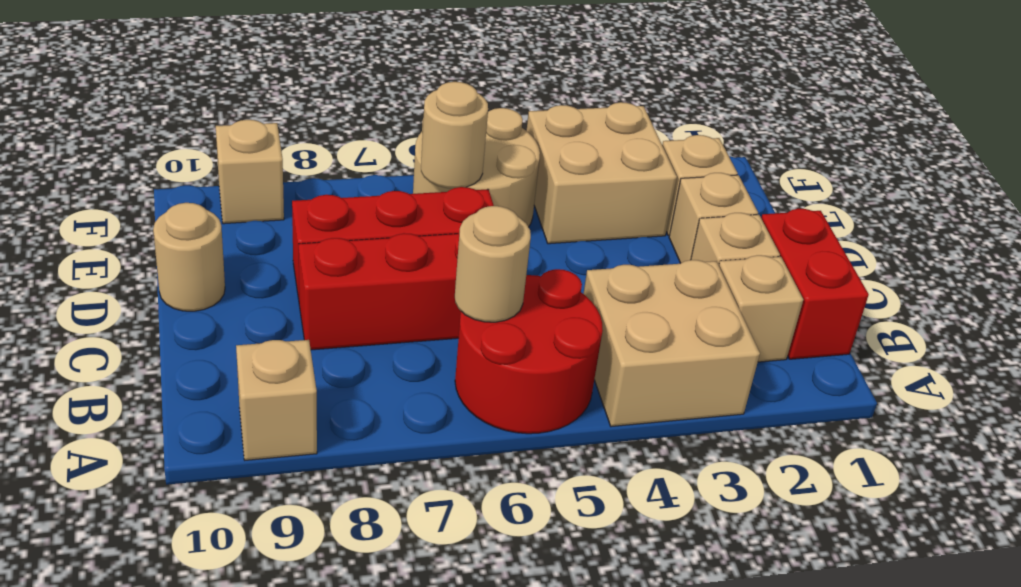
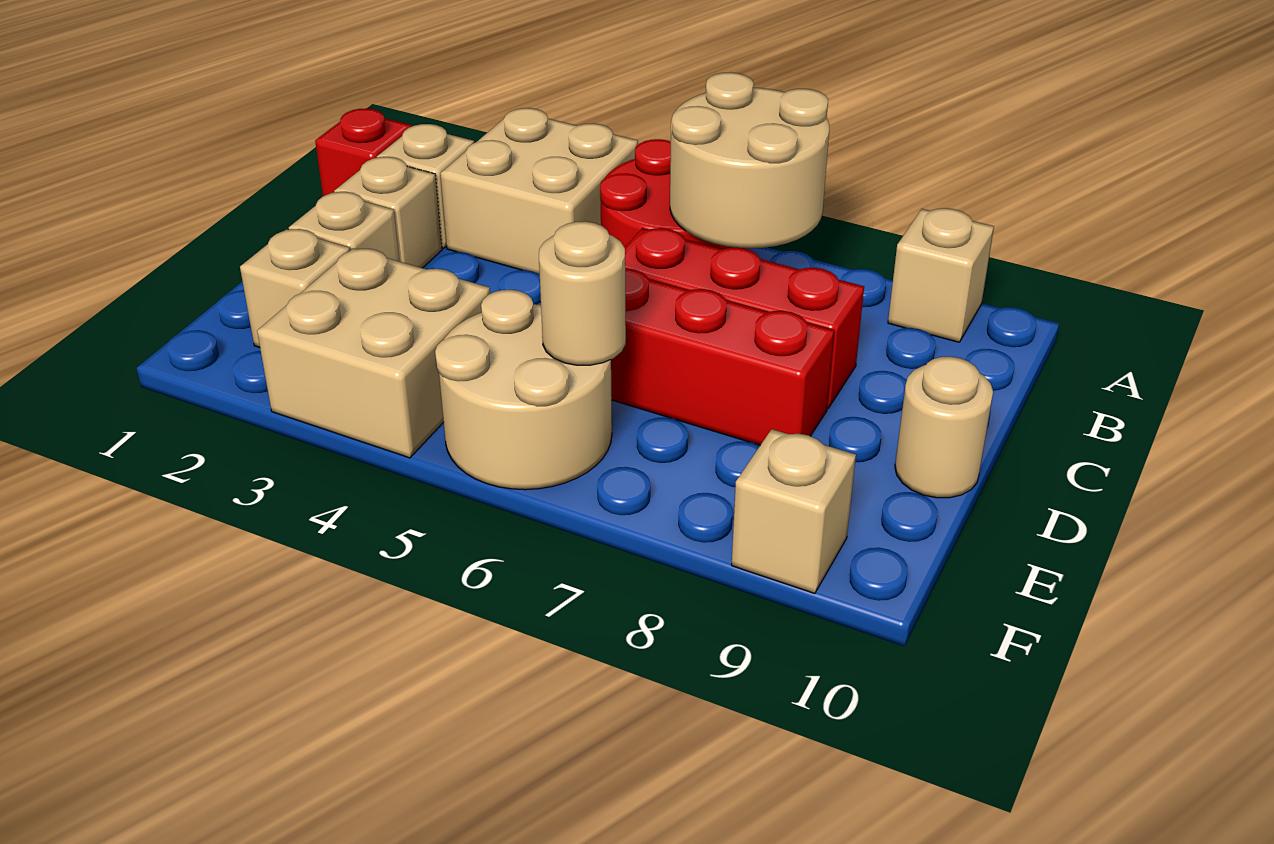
red 1x2 brick [761,209,869,359] -> red 1x1 brick [315,108,412,196]
tan 1x1 round brick [455,206,531,322] -> tan 2x2 round brick [670,72,829,248]

